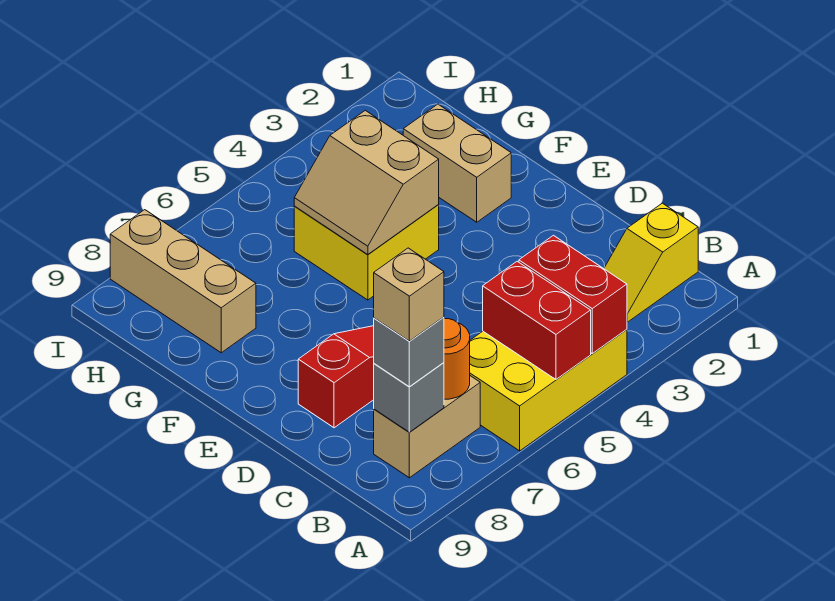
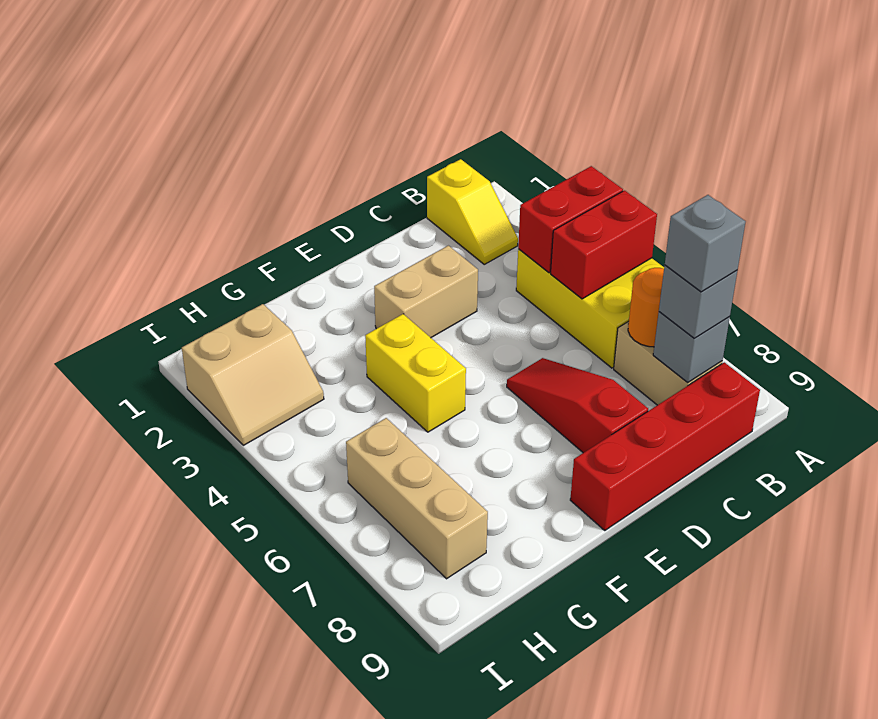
tan 1x1 brick [374,248,444,341] -> grey 1x1 brick [665,195,746,292]
none -> red 1x4 brick [570,362,760,530]
tan 1x2 brick [403,104,511,222] -> tan 1x2 brick moved to [374,246,478,338]
yellow 2x2 brick [294,205,439,300] -> yellow 1x2 brick [365,314,466,432]
tan 2x2 slope [294,110,439,255] -> tan 2x2 slope moved to [182,304,324,445]
tan 1x3 brick [110,210,256,353] -> tan 1x3 brick turned to [346,418,488,579]

